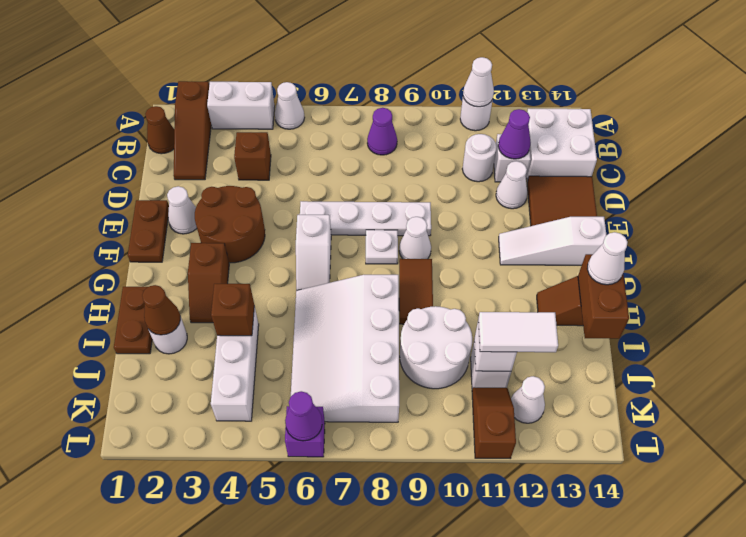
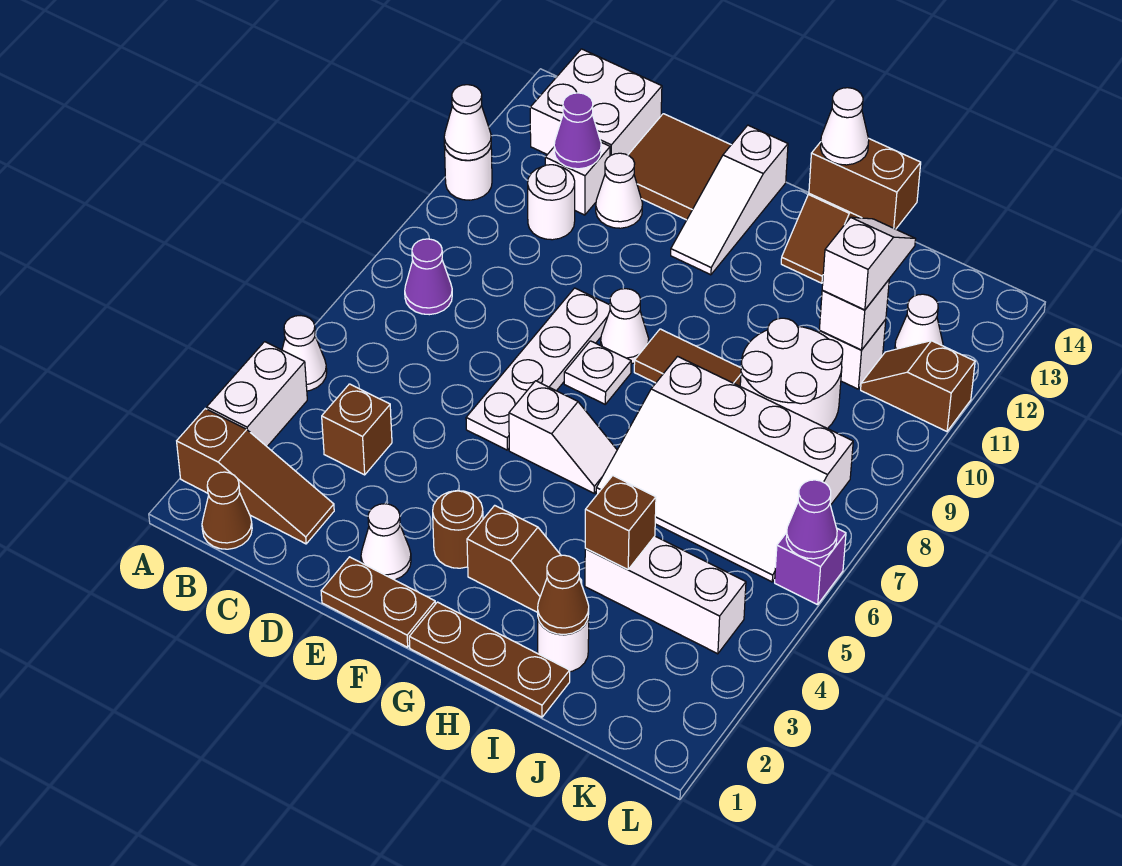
brown 2x2 round brick [195,186,265,263] -> brown 1x1 round brick [433,491,483,568]
brown 1x2 plate [114,287,152,354] -> brown 1x3 plate [409,602,570,717]
white 1x2 tile [478,312,558,352] -> white 1x2 slope [822,217,916,310]

